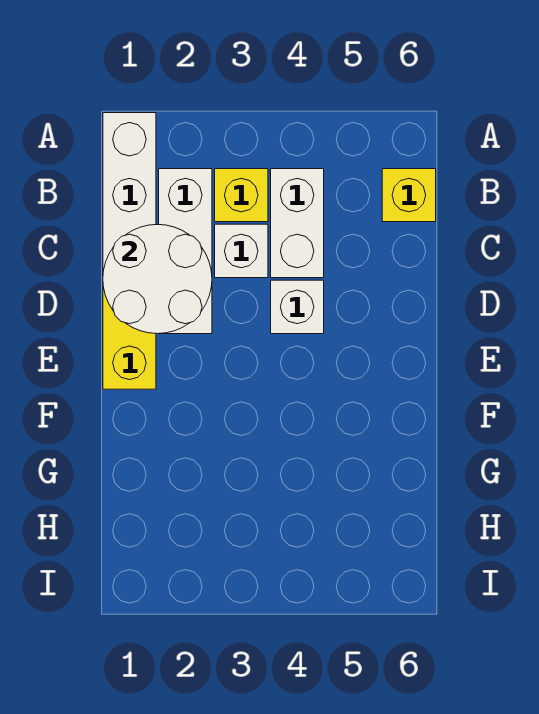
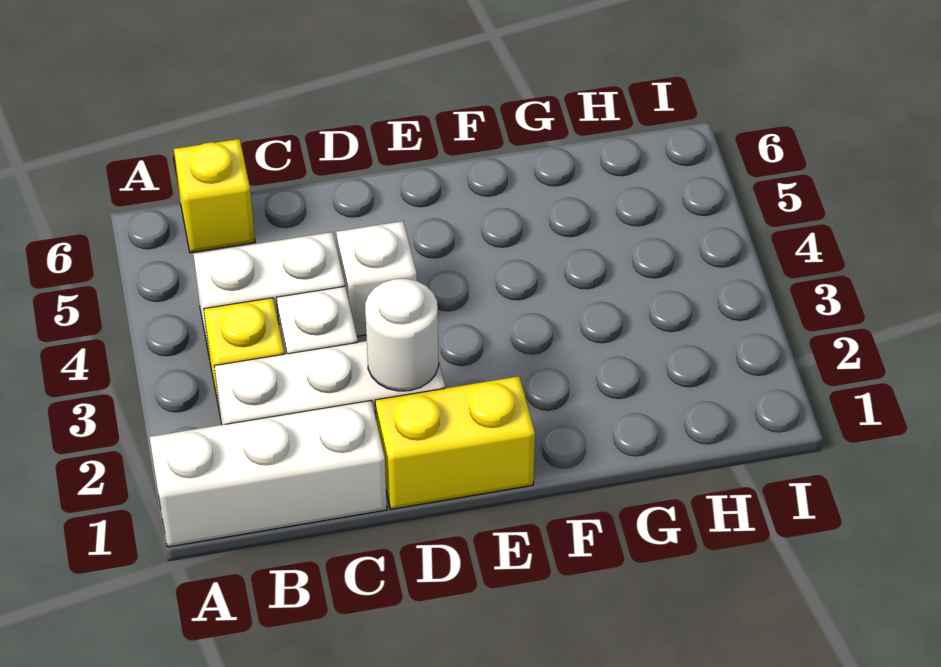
white 2x2 round brick [103,225,212,334] -> white 1x1 round brick [365,279,439,391]

